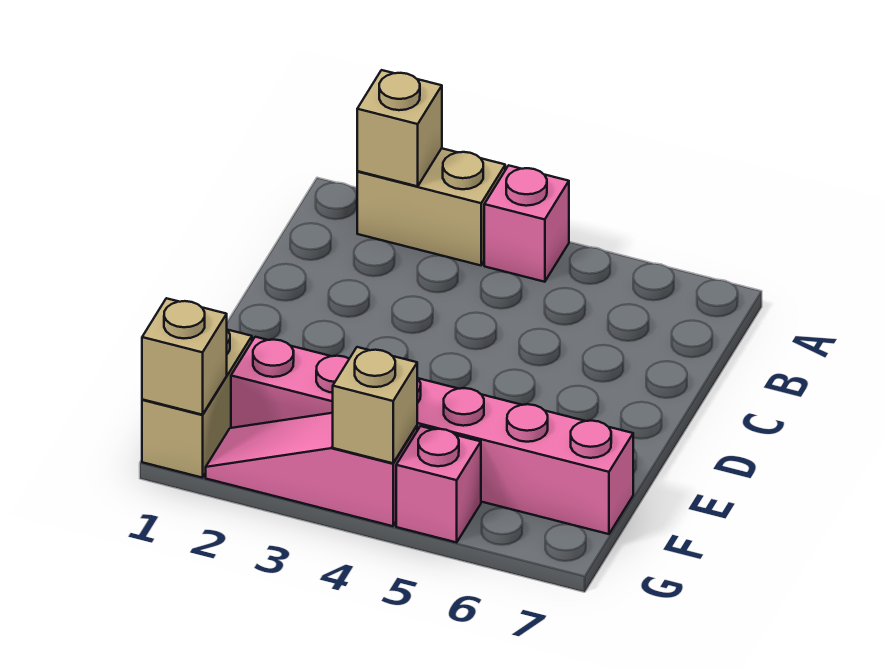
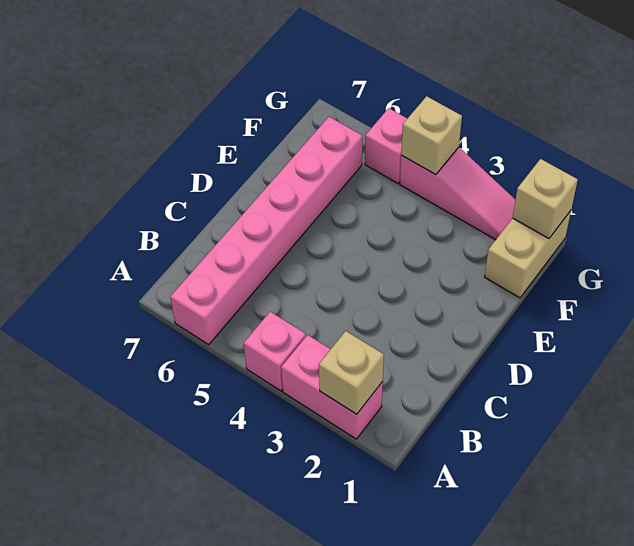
tan 1x2 brick [357,148,505,265] -> pink 1x2 brick [281,335,383,439]
pink 1x6 brick [231,337,633,534] -> pink 1x6 brick turned to [170,117,362,345]

